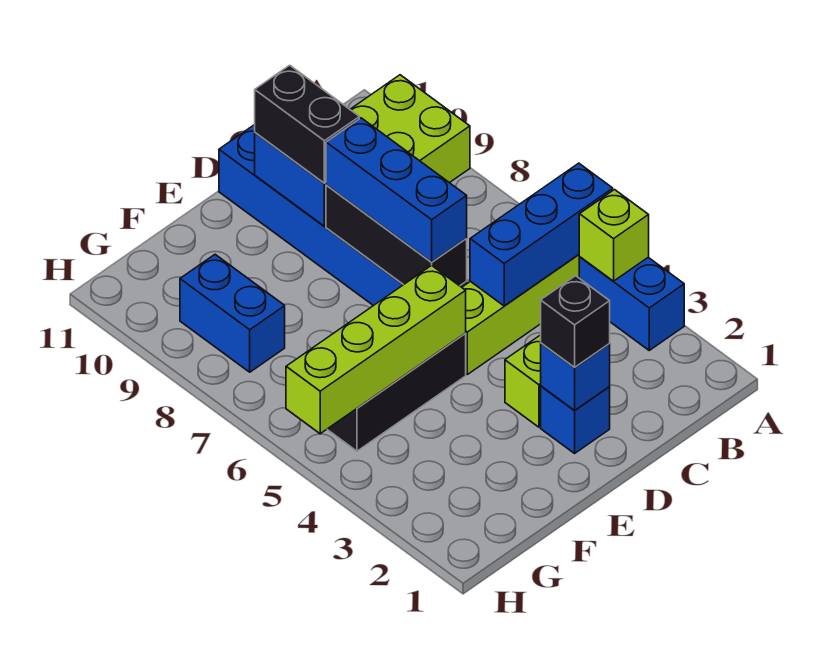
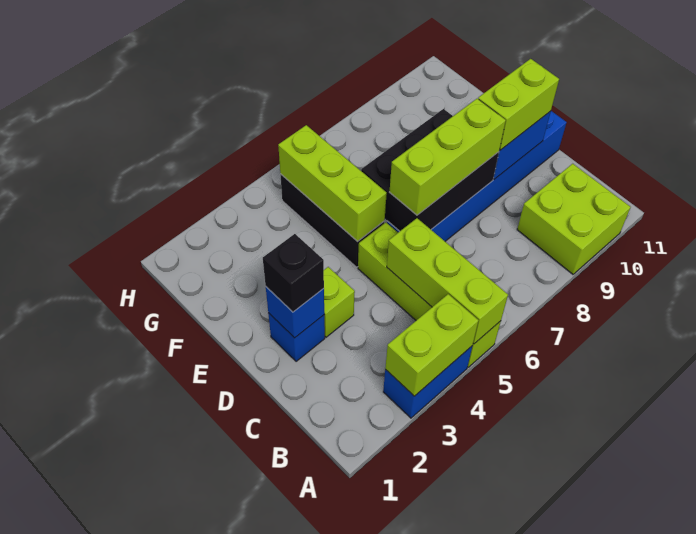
lime 1x1 brick [579,190,649,281] -> lime 1x2 brick [385,294,478,396]
blue 1x3 brick [470,163,613,306] -> lime 1x3 brick [387,218,508,344]
black 1x3 brick [326,185,467,286] -> black 2x3 brick [361,109,499,231]
blue 1x3 brick [326,118,467,262] -> lime 1x3 brick [390,99,506,215]
black 1x2 brick [255,65,359,183] -> lime 1x2 brick [478,59,559,150]
lime 1x4 brick [286,265,466,434] -> lime 1x3 brick [278,125,387,242]
blue 1x2 brick [180,255,285,372] -> none

